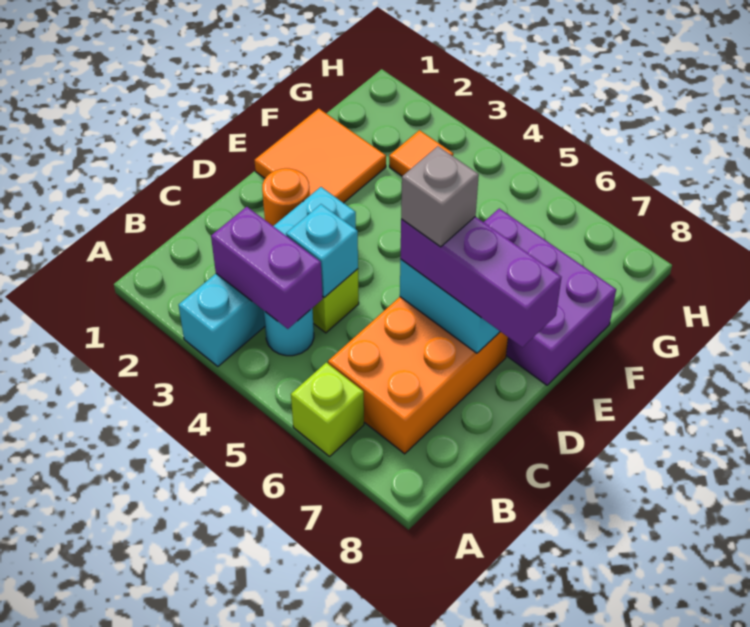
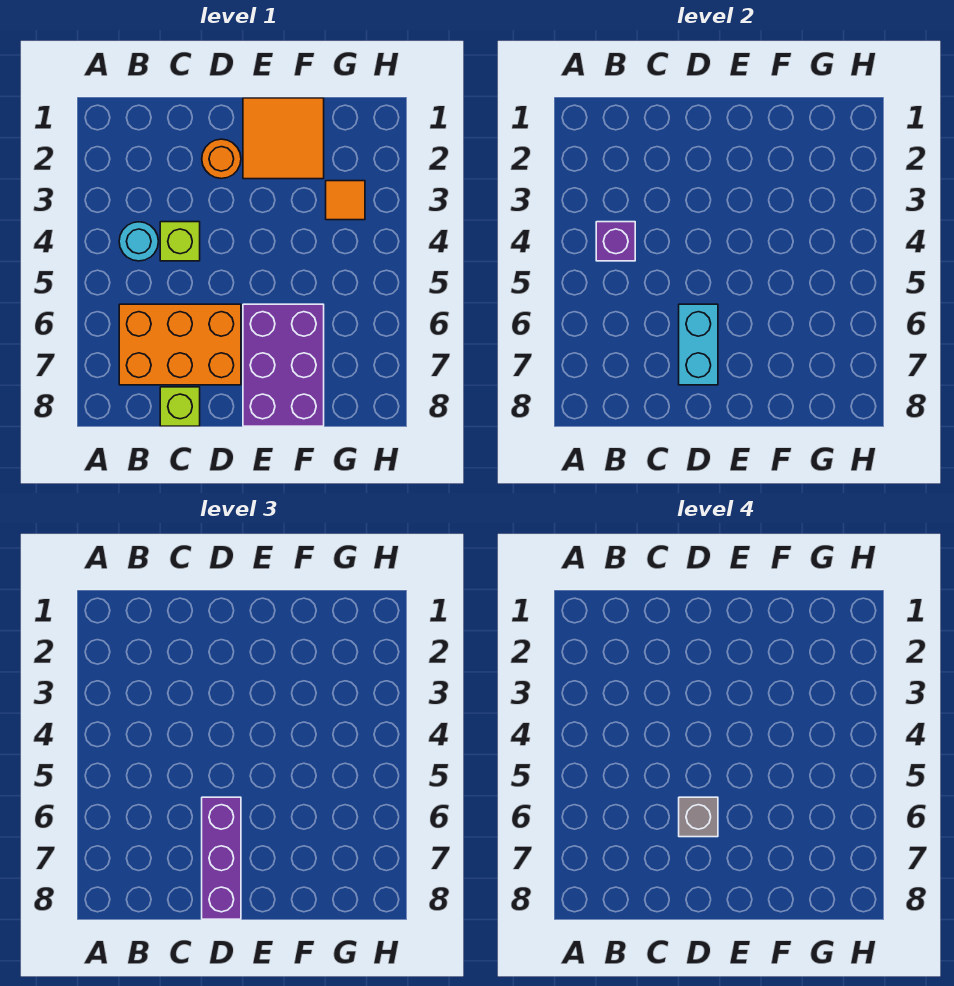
cyan 1x4 brick [178,187,356,366] -> none
lime 1x1 brick [291,362,364,456] -> lime 1x1 brick moved to [160,387,200,426]
purple 1x2 brick [211,207,323,329] -> purple 1x1 brick [596,222,635,261]
cyan 1x1 brick [286,204,358,297] -> none

